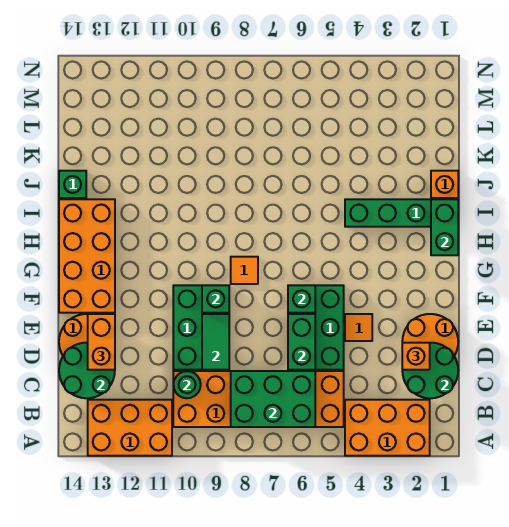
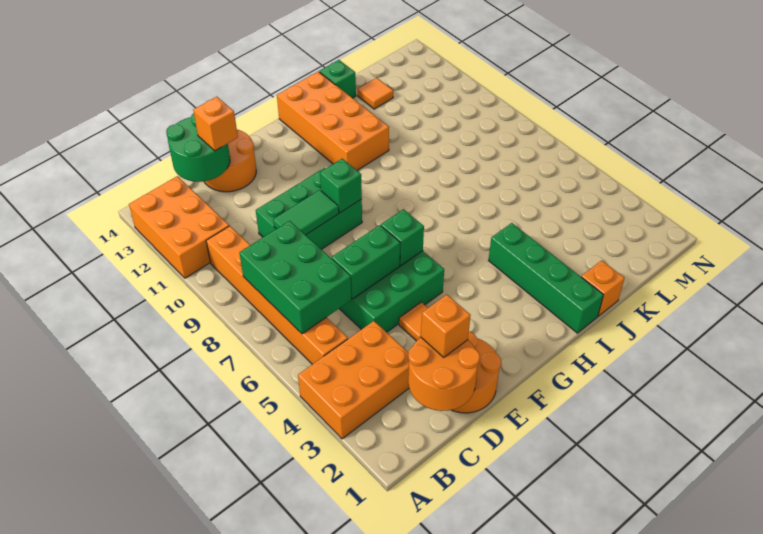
orange 2x3 brick [345,400,430,456] -> orange 2x3 brick turned to [298,321,409,439]
orange 2x6 brick [173,371,344,427] -> orange 1x6 brick [206,226,348,364]
green 2x2 round brick [402,343,458,398] -> orange 2x2 round brick [408,338,480,411]
green 1x1 round brick [173,371,201,398] -> none
orange 1x2 brick [88,314,115,370] -> orange 1x1 brick [193,97,238,151]
orange 2x4 brick [59,199,115,313] -> orange 2x4 brick turned to [277,72,389,170]
orange 1x1 tile [231,257,258,284] -> orange 1x1 tile moved to [358,78,393,109]
green 1x2 brick [431,199,458,255] -> none

